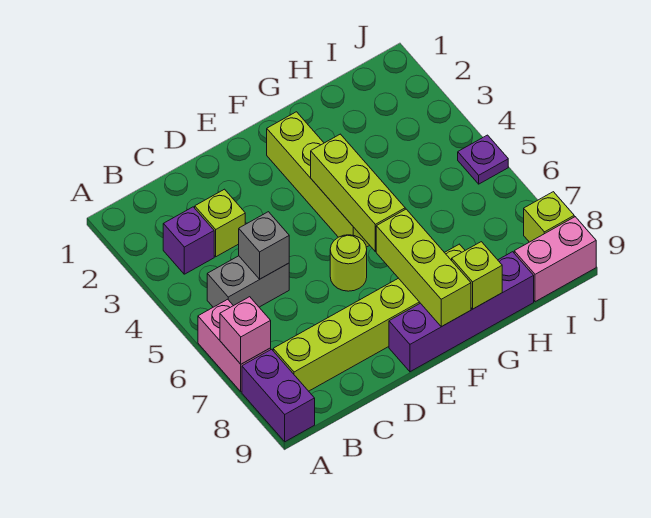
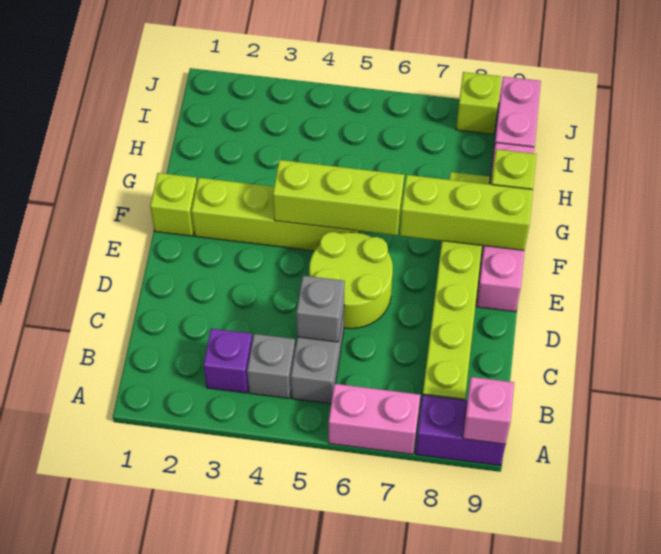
pink 1x1 brick [220,297,271,364] -> pink 1x1 brick moved to [463,377,514,444]
none -> grey 1x1 brick [247,334,295,398]
lime 1x1 brick [195,189,245,257] -> lime 1x1 brick moved to [150,173,197,236]
lime 1x1 round brick [330,235,367,291] -> lime 2x2 round brick [309,232,393,329]
purple 1x4 brick [389,252,534,372] -> pink 1x4 brick [476,143,534,312]
purple 1x1 plate [458,135,508,184] -> none

